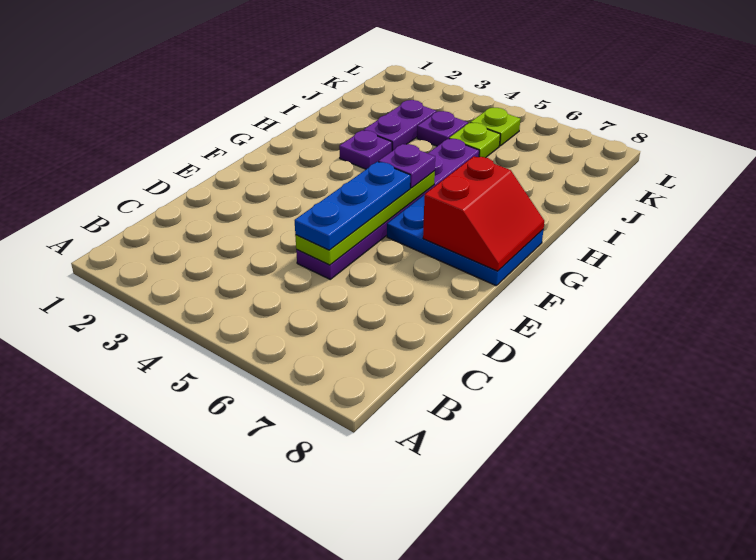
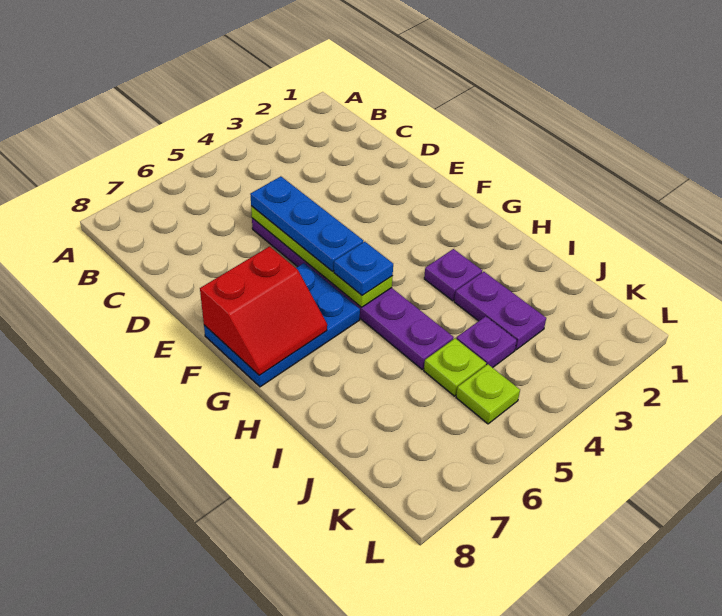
red 2x2 slope [423,156,544,271] -> red 2x2 slope turned to [200,247,327,375]
purple 1x1 plate [379,144,435,188] -> blue 1x1 plate [334,242,393,295]

